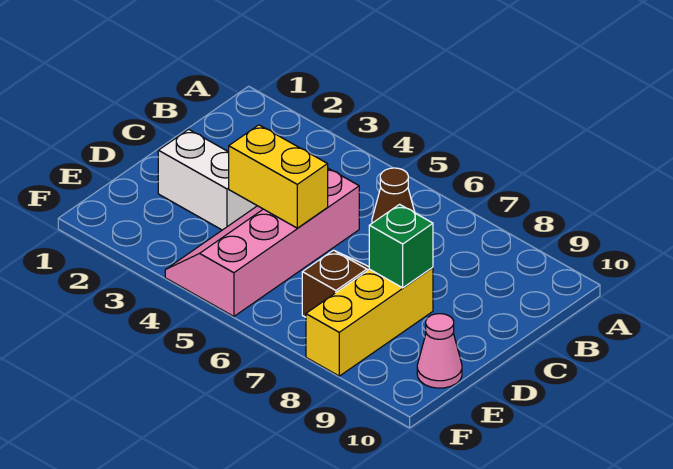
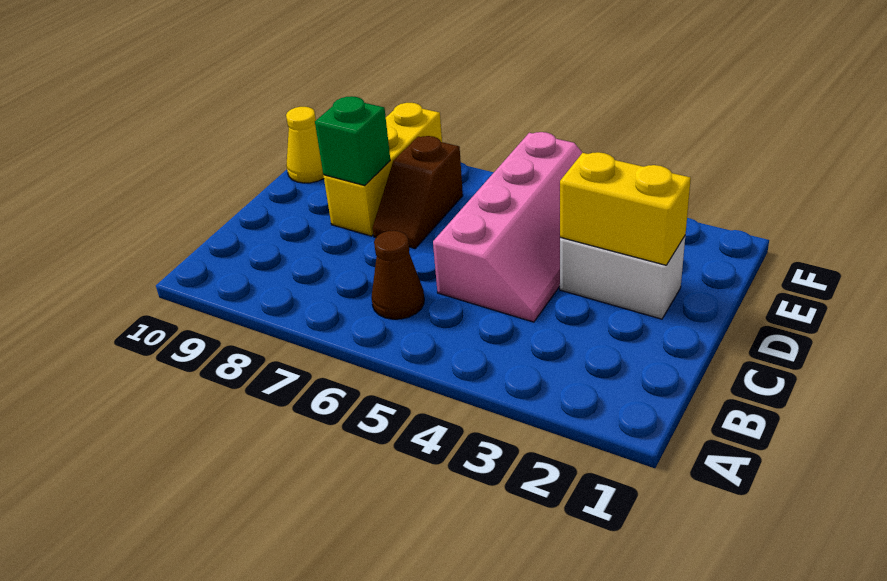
yellow 1x2 brick [229,125,328,228] -> yellow 1x2 brick moved to [560,152,691,265]
pink 1x1 cone [417,314,462,388] -> yellow 1x1 cone [286,107,324,183]

